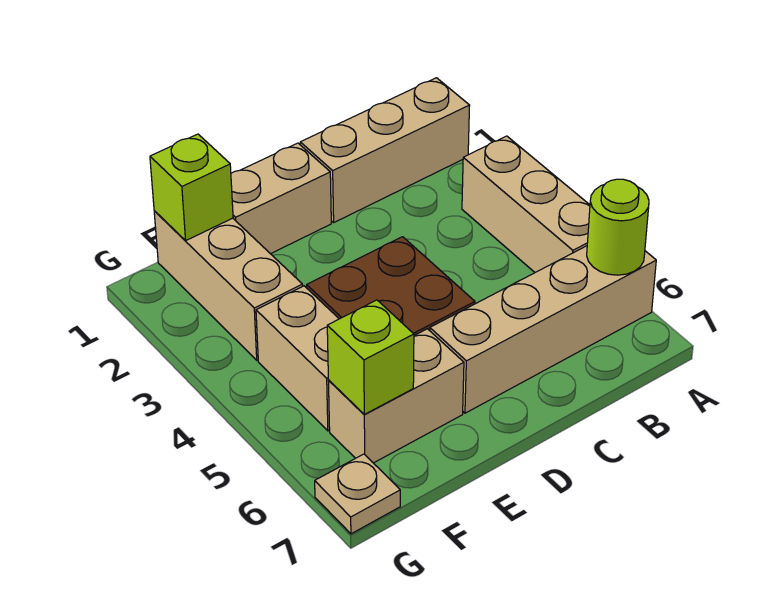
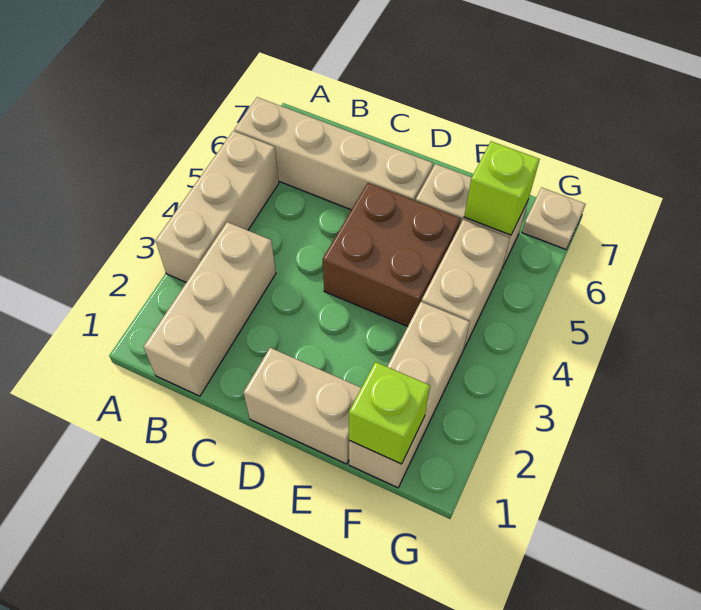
tan 1x3 brick [300,78,470,222] -> tan 1x3 brick turned to [143,222,276,396]
lime 1x1 round brick [587,179,649,275] -> none

